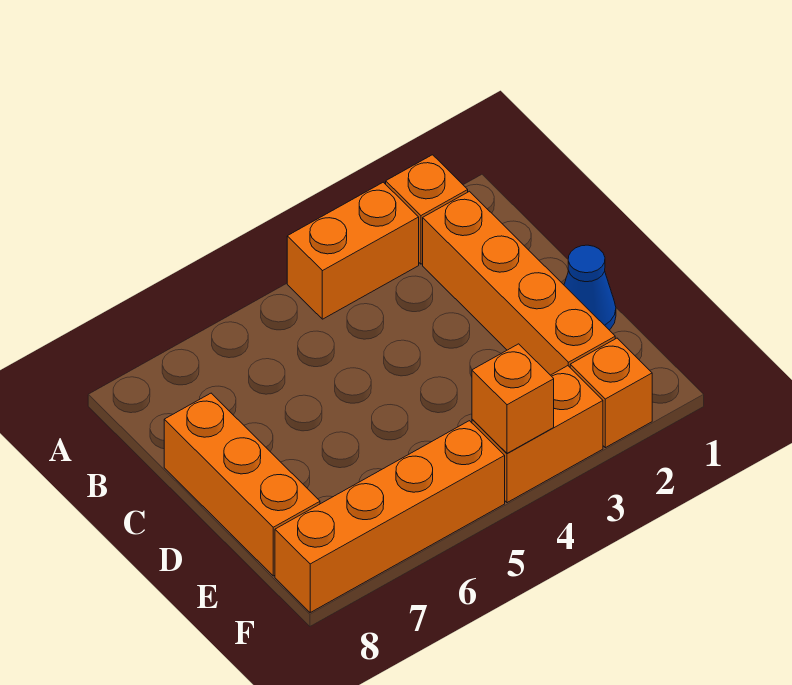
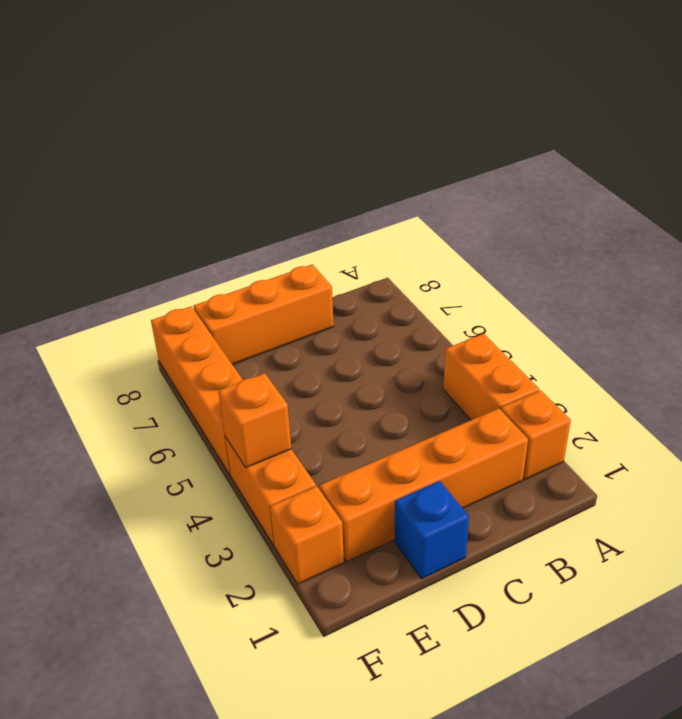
blue 1x1 cone [564,245,616,330] -> blue 1x1 brick [395,481,469,579]

